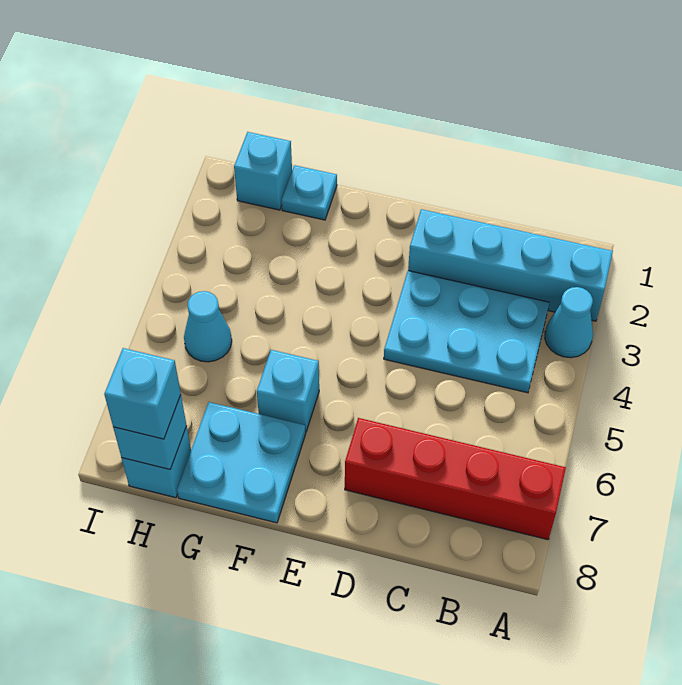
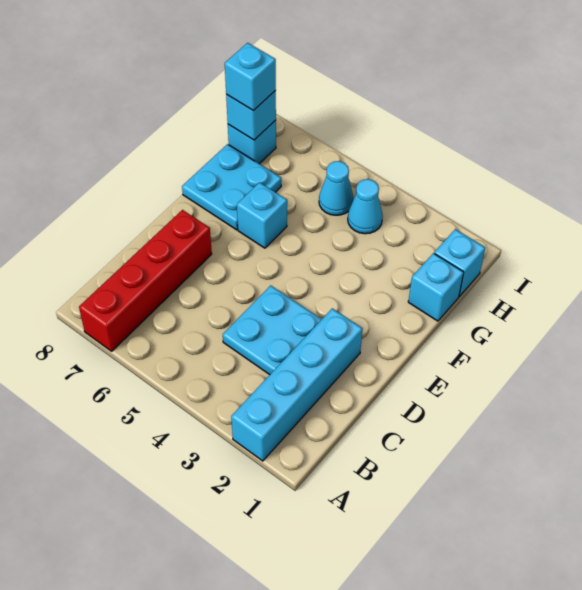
cyan 1x1 cone [545,287,593,358] -> cyan 1x1 cone moved to [348,179,383,234]
cyan 2x3 plate [384,271,549,393] -> cyan 2x2 plate [223,285,322,375]
cyan 1x1 plate [282,165,337,220] -> cyan 1x1 brick [408,253,464,321]

